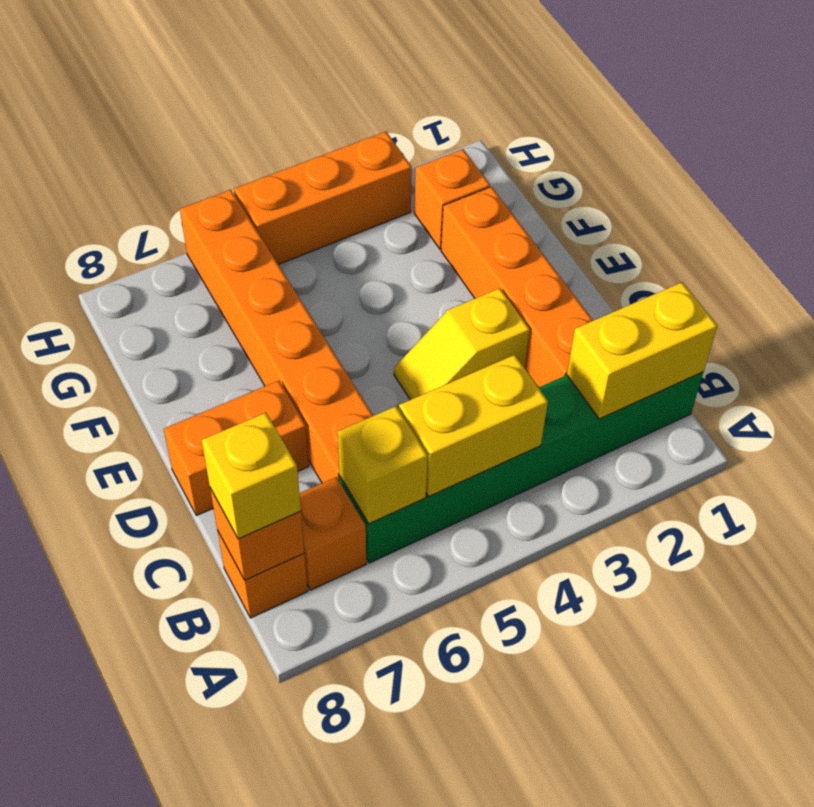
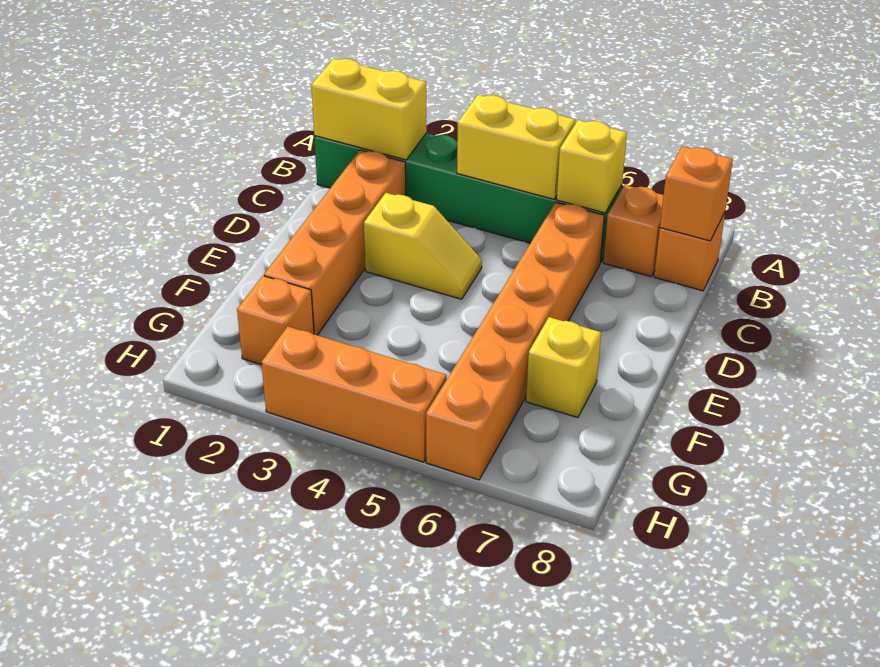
yellow 1x1 brick [202,413,301,539] -> yellow 1x1 brick moved to [526,317,601,418]
orange 1x2 brick [164,381,309,516] -> none

